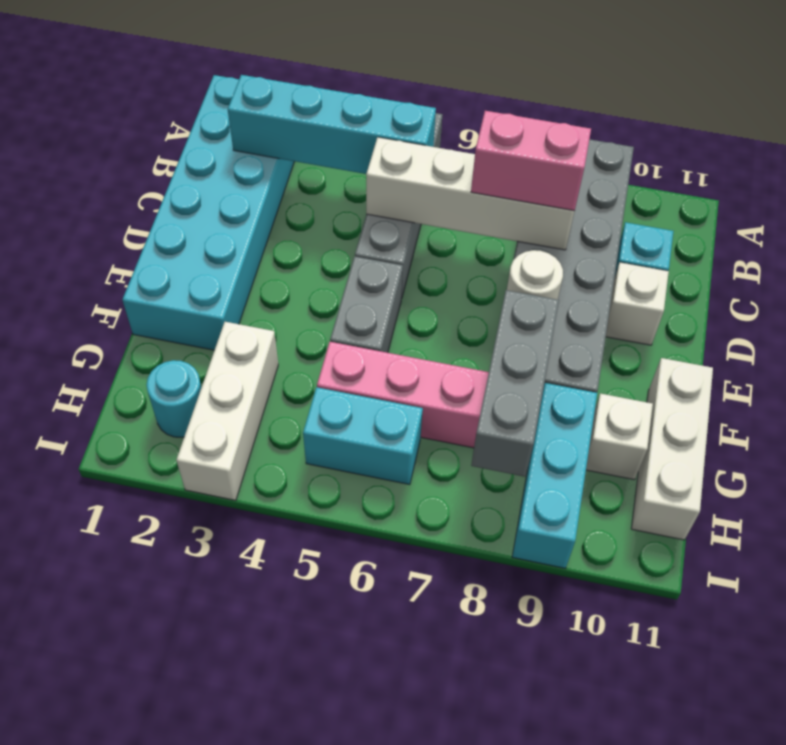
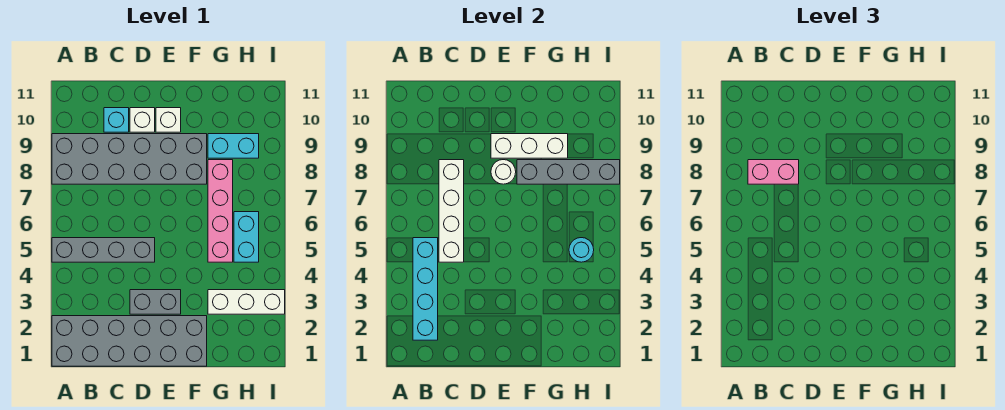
cyan 2x6 brick [122,75,294,350] -> grey 2x6 brick [52,316,207,366]
pink 1x2 brick [471,111,591,211] -> pink 1x2 brick turned to [748,160,799,184]
grey 1x2 brick [330,256,403,353] -> grey 1x2 brick moved to [130,290,181,314]
grey 1x3 brick [471,290,559,477] -> grey 1x4 brick [517,160,620,184]
white 1x3 brick [631,358,713,540] -> white 1x3 brick moved to [491,134,568,158]
cyan 1x3 brick [512,383,597,568] -> cyan 1x2 brick [208,134,259,158]
white 1x1 brick [586,393,653,480] -> white 1x1 brick moved to [156,108,181,132]
cyan 1x1 round brick [146,360,202,437] -> cyan 1x1 round brick moved to [569,238,594,262]

